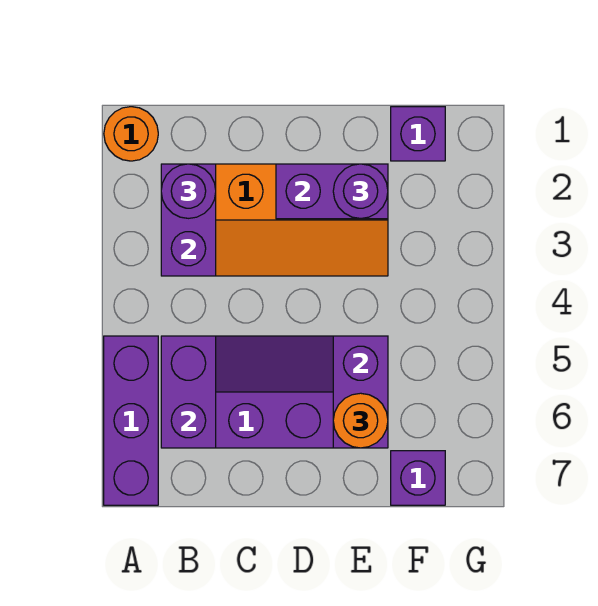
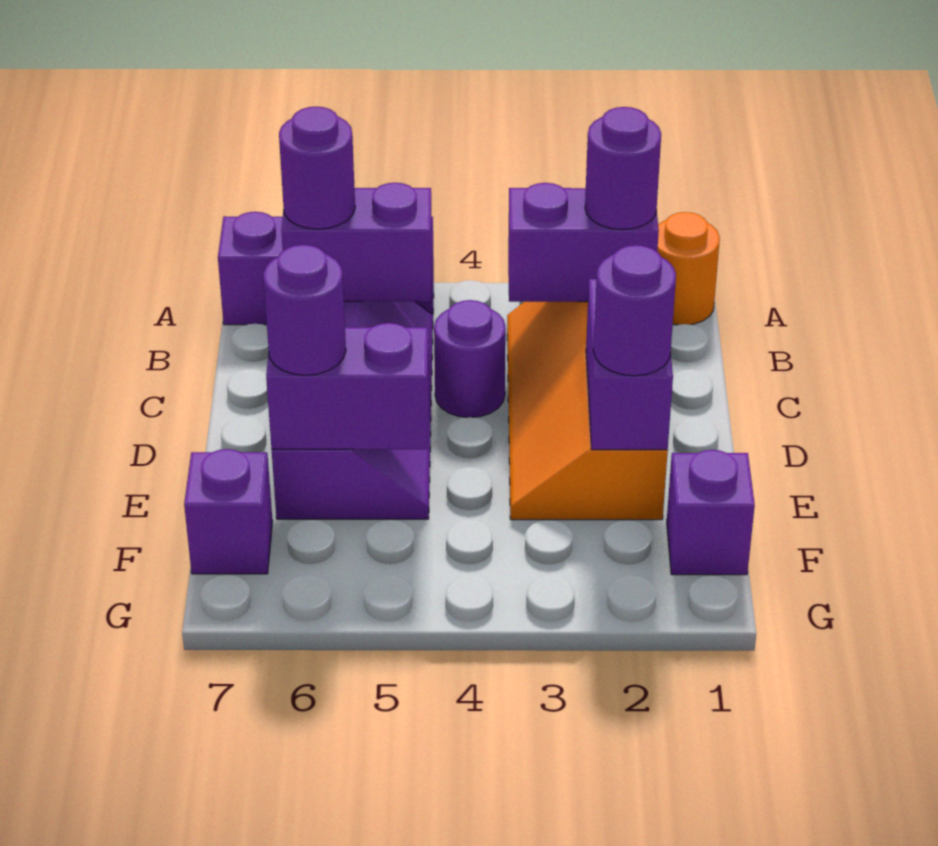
none -> purple 1x1 round brick [279,107,355,229]
none -> purple 1x1 round brick [434,300,506,417]
orange 1x1 round brick [333,393,388,448] -> purple 1x1 round brick [263,245,346,375]

